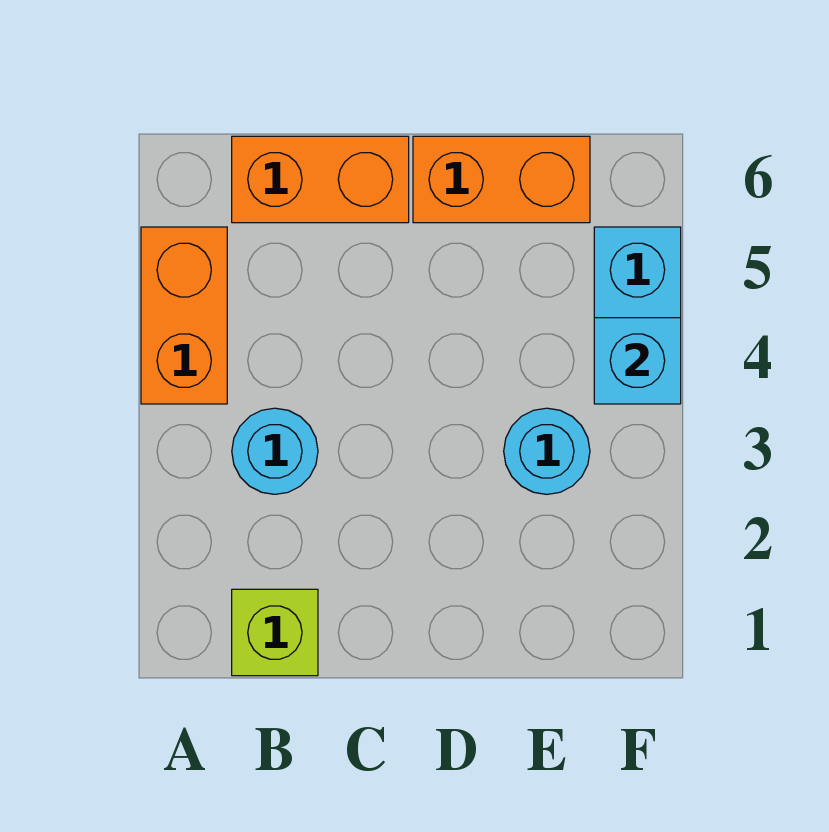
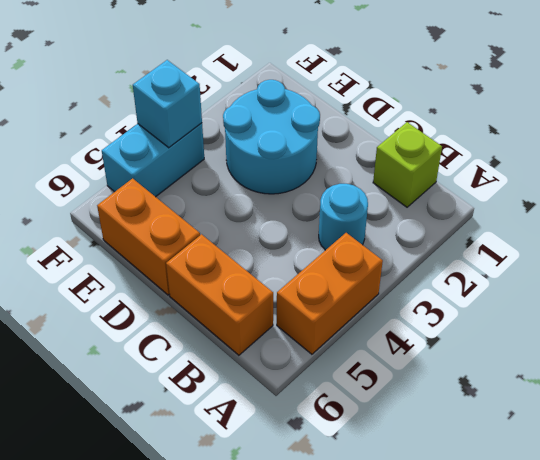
cyan 1x1 round brick [504,408,590,494] -> cyan 2x2 round brick [223,80,320,194]

